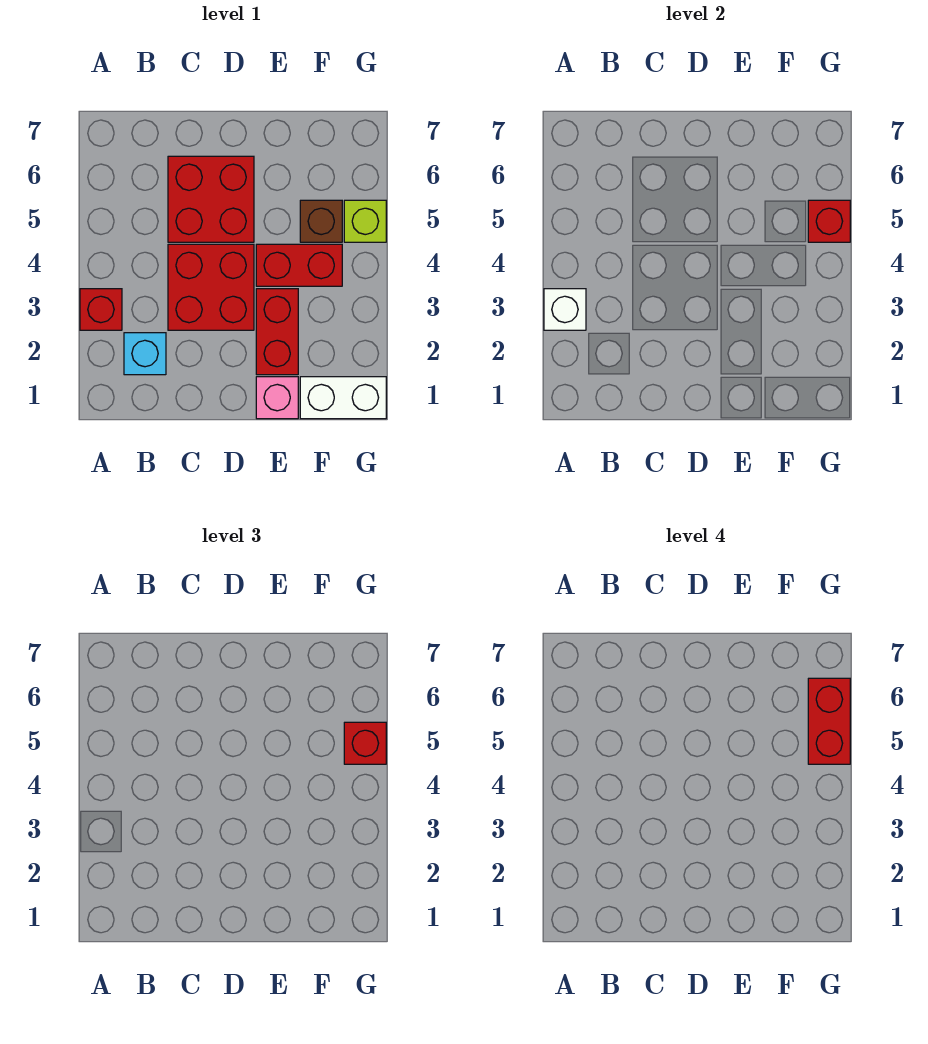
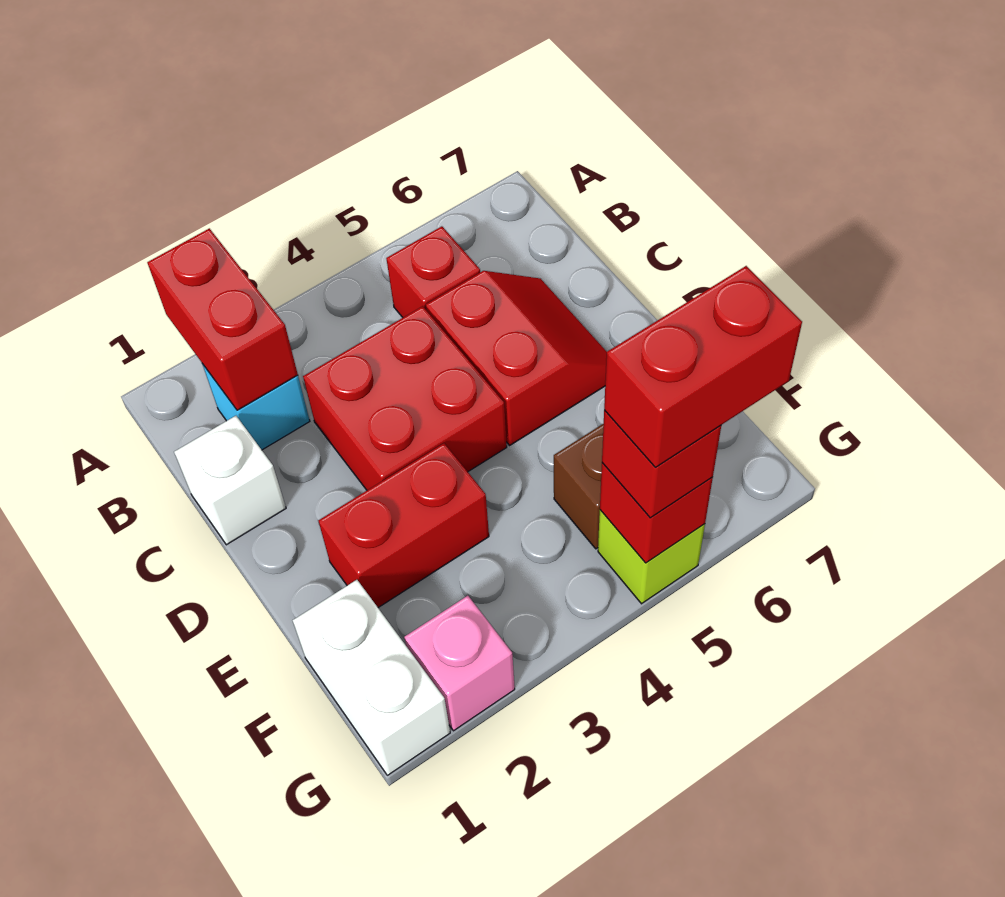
red 1x1 brick [80,289,122,330] -> red 1x1 brick moved to [386,226,480,317]
white 1x1 brick [544,289,586,330] -> white 1x1 brick moved to [174,416,286,545]
red 2x2 brick [168,156,254,242] -> red 2x2 slope [426,271,607,445]
pink 1x1 brick [256,377,298,419] -> pink 1x1 brick moved to [404,596,515,731]
red 1x2 brick [256,244,342,286] -> red 1x2 brick moved to [147,228,298,410]

